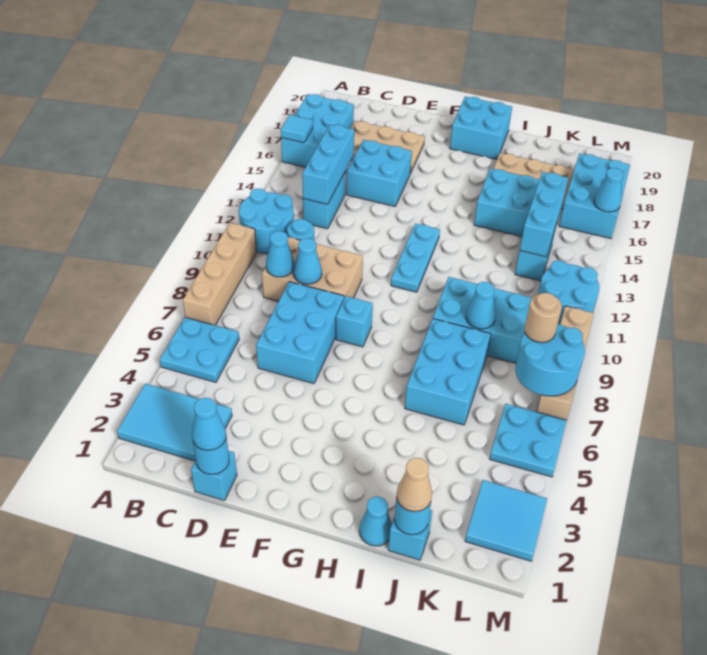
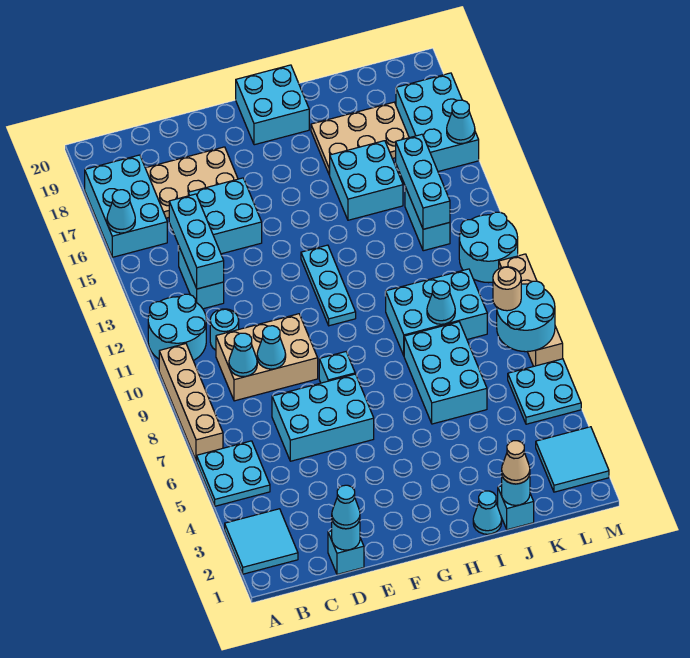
cyan 2x3 tile [117,384,232,461] -> cyan 2x2 tile [225,509,298,574]
cyan 1x1 tile [281,115,313,143] -> cyan 1x1 cone [107,190,135,233]
cyan 2x3 brick [256,282,344,384] -> cyan 2x3 brick turned to [272,374,374,461]

